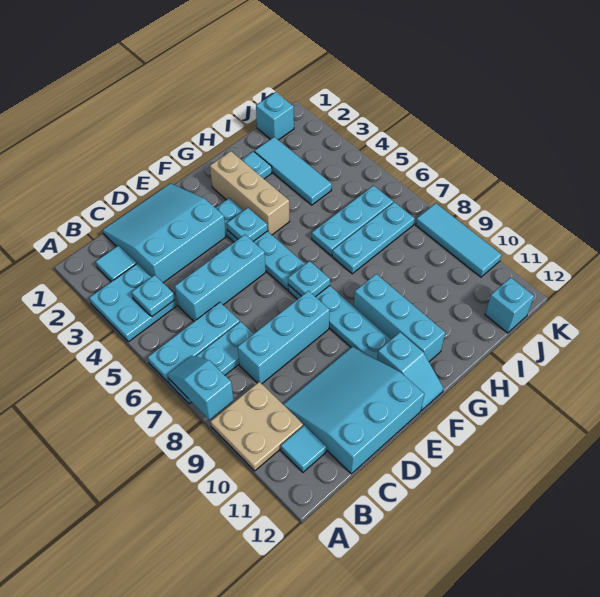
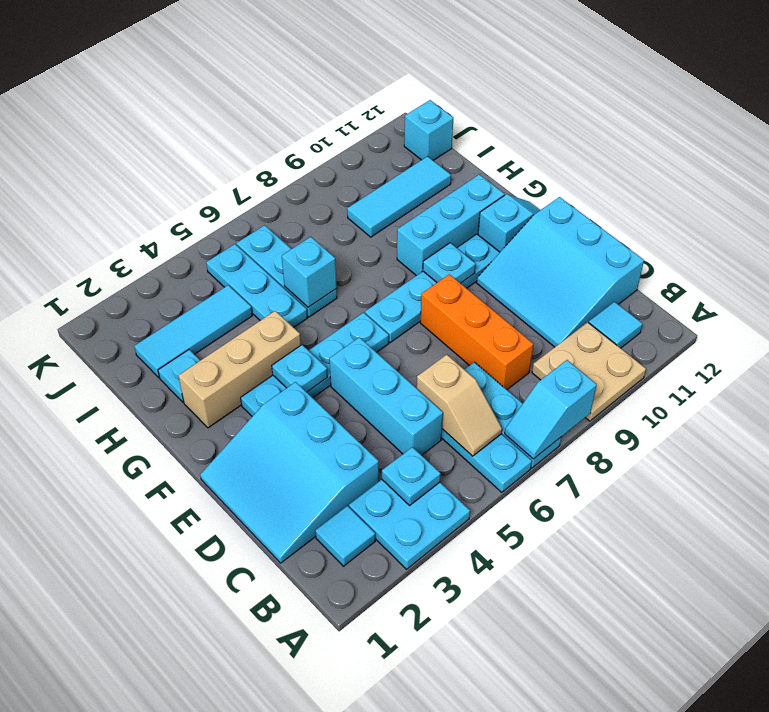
none -> tan 1x2 slope [417,355,502,456]
cyan 1x3 brick [238,291,330,384] -> orange 1x3 brick [420,274,533,390]
cyan 1x1 plate [288,261,330,297] -> cyan 1x1 plate moved to [423,243,476,283]
cyan 1x3 plate [332,202,415,274] -> cyan 1x3 plate moved to [206,244,307,327]
cyan 1x1 brick [256,92,294,140] -> cyan 1x1 brick moved to [282,237,337,307]
cyan 1x3 tile [416,203,502,277] -> cyan 1x3 tile moved to [347,156,451,237]

